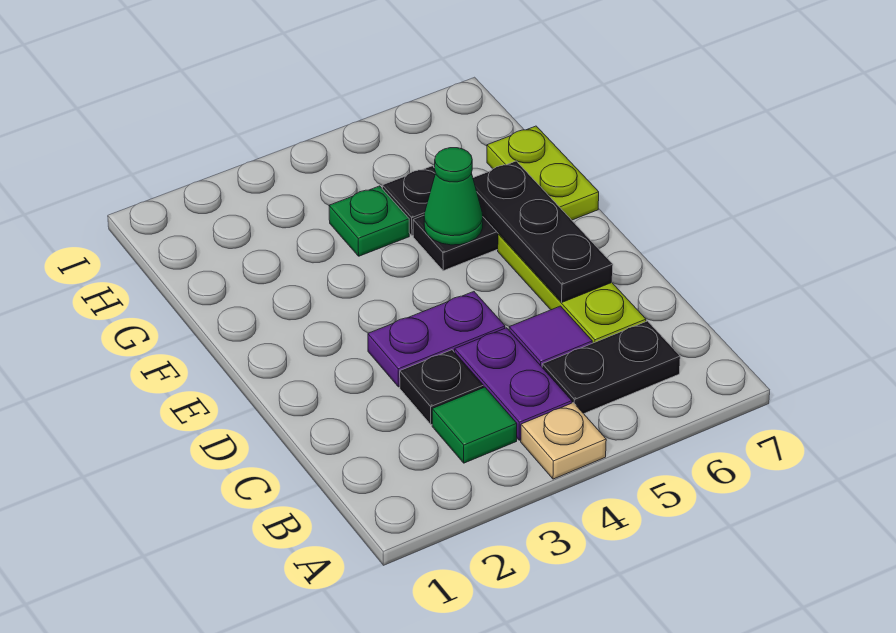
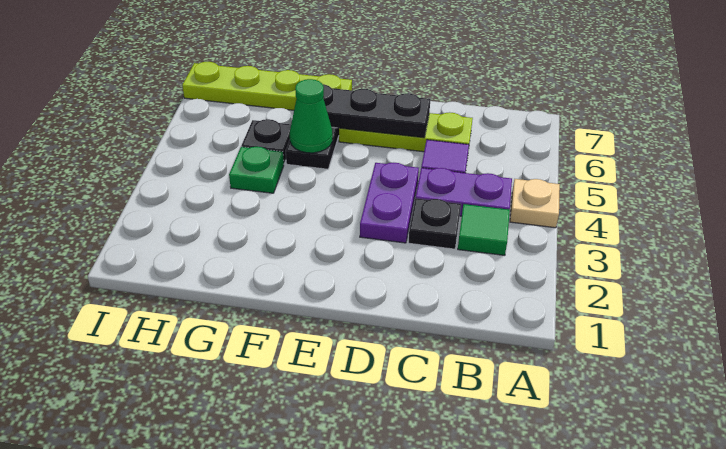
black 1x2 plate [542,321,680,414] -> none
lime 1x2 plate [487,126,599,220] -> lime 1x4 plate [182,62,352,110]

